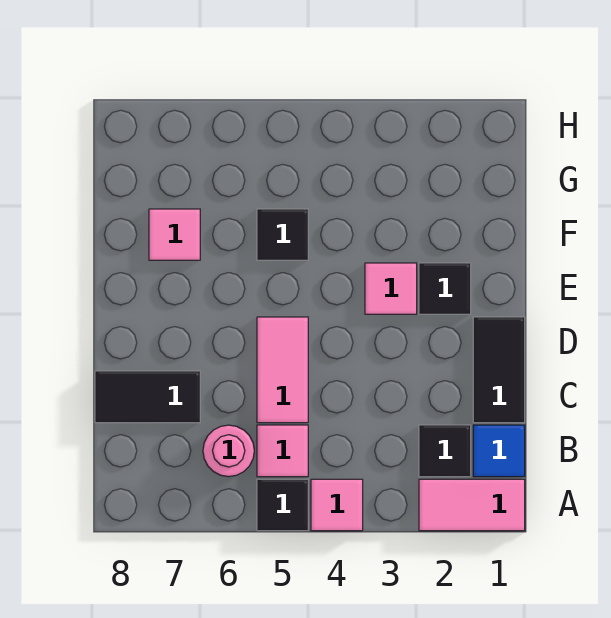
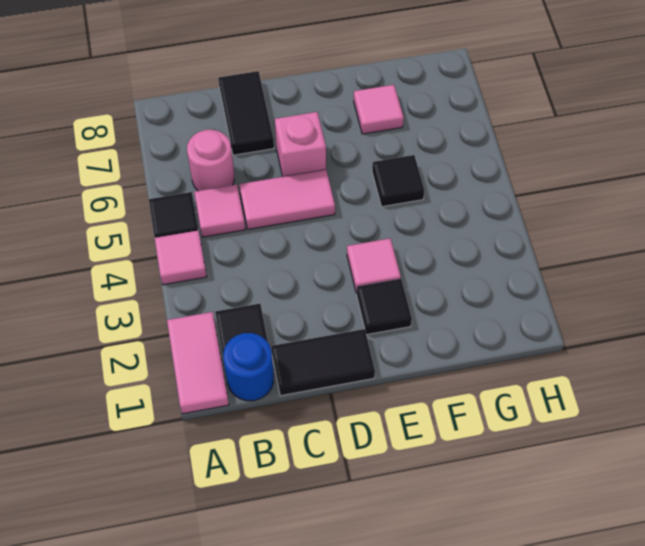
blue 1x1 tile [473,425,525,477] -> blue 1x1 round brick [223,333,274,401]
none -> pink 1x1 brick [275,112,326,177]

